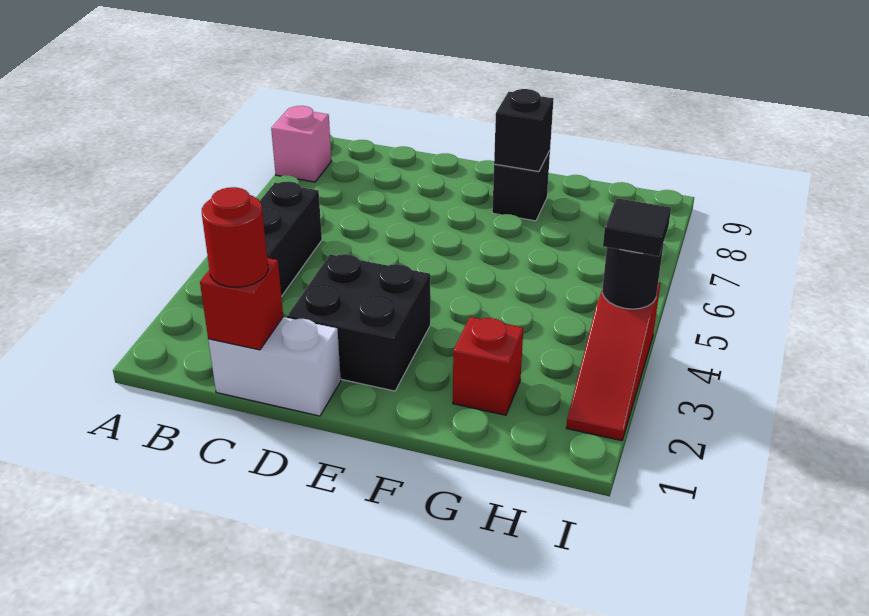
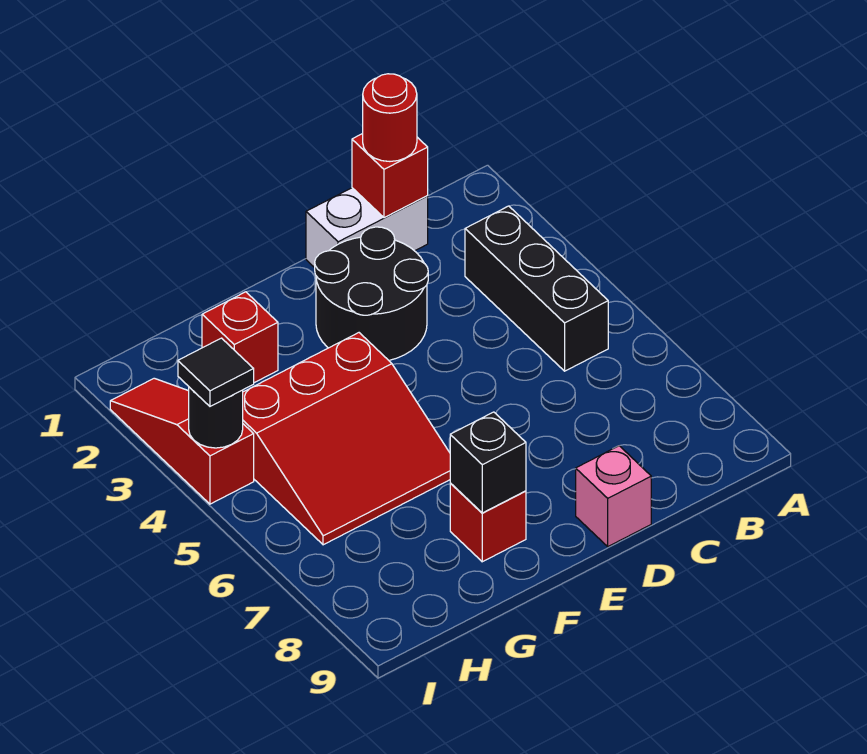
pink 1x1 brick [271,106,331,182] -> pink 1x1 brick moved to [576,446,651,546]
black 2x2 brick [287,254,430,391] -> black 2x2 round brick [315,227,428,360]
none -> red 3x3 slope [243,333,450,545]
black 1x1 brick [492,151,550,221] -> red 1x1 brick [450,483,526,562]

